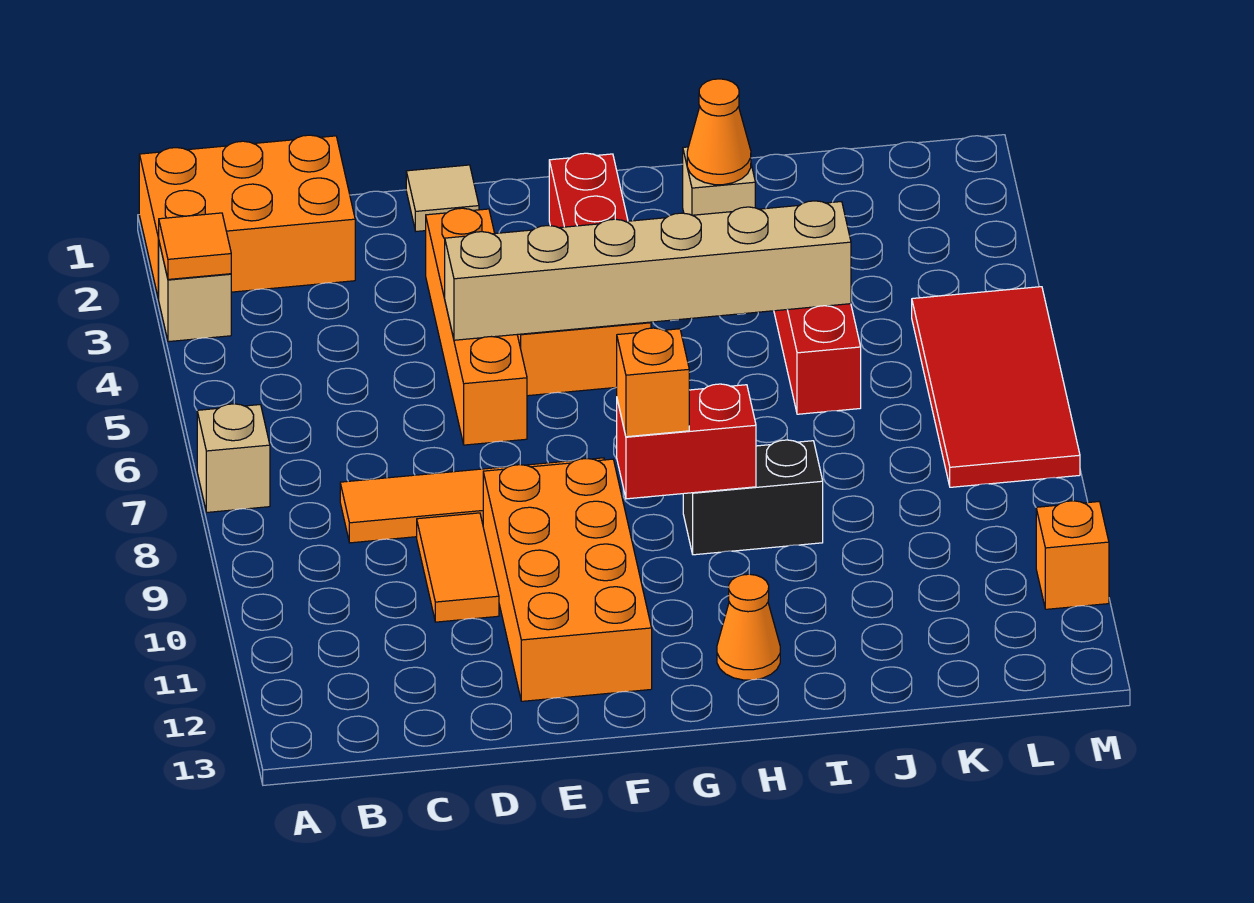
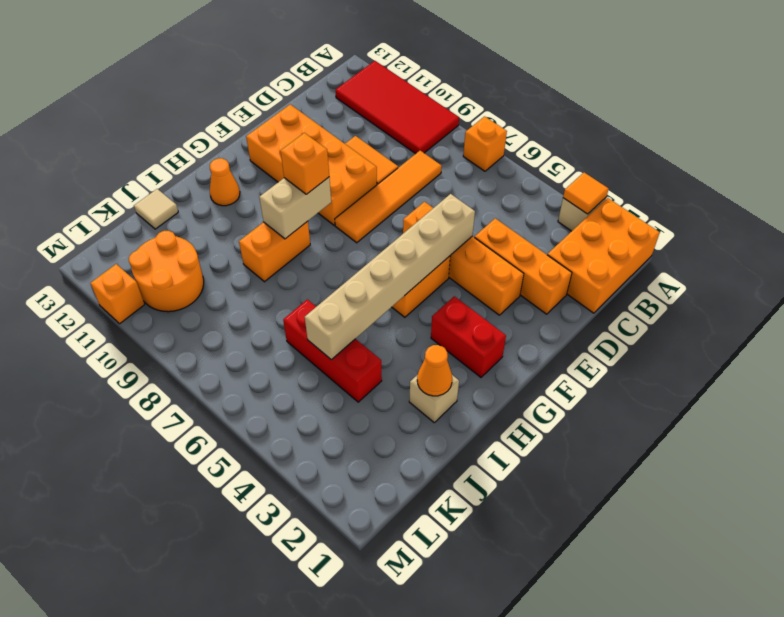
tan 1x1 brick [197,404,270,512] -> orange 1x1 brick [463,116,507,171]
none -> orange 1x3 brick [475,218,572,314]
tan 1x1 tile [406,165,479,231] -> tan 1x1 tile moved to [134,189,178,229]
red 1x2 brick [617,384,756,499] -> tan 1x2 brick [259,177,331,239]
black 1x2 brick [683,440,823,555] -> orange 1x2 brick [239,221,310,282]
none -> orange 2x2 round brick [129,231,204,312]
red 2x4 tile [912,287,1080,487] -> red 2x4 tile moved to [335,61,459,154]

